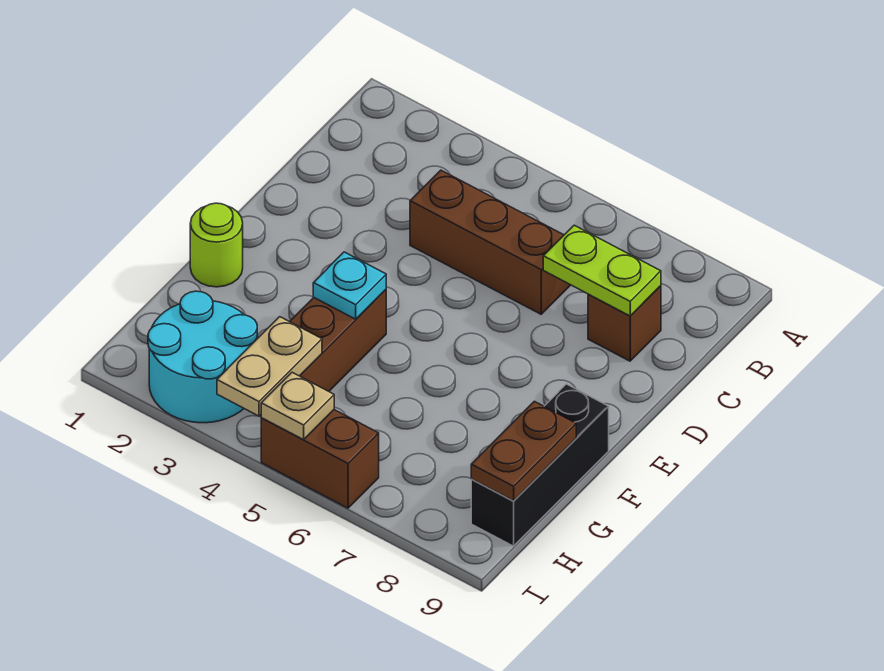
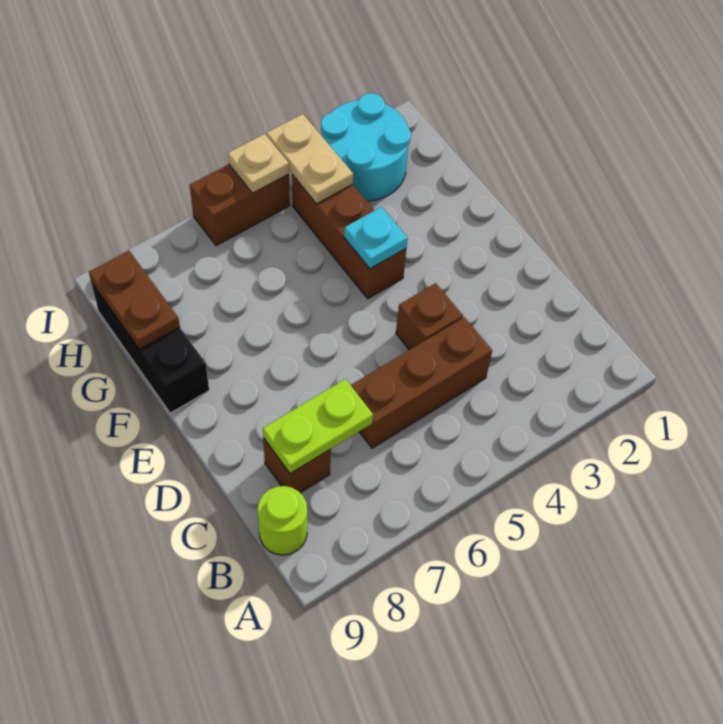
none -> brown 1x1 brick [396,283,463,350]
lime 1x1 round brick [190,203,243,287] -> lime 1x1 round brick moved to [257,486,307,555]

